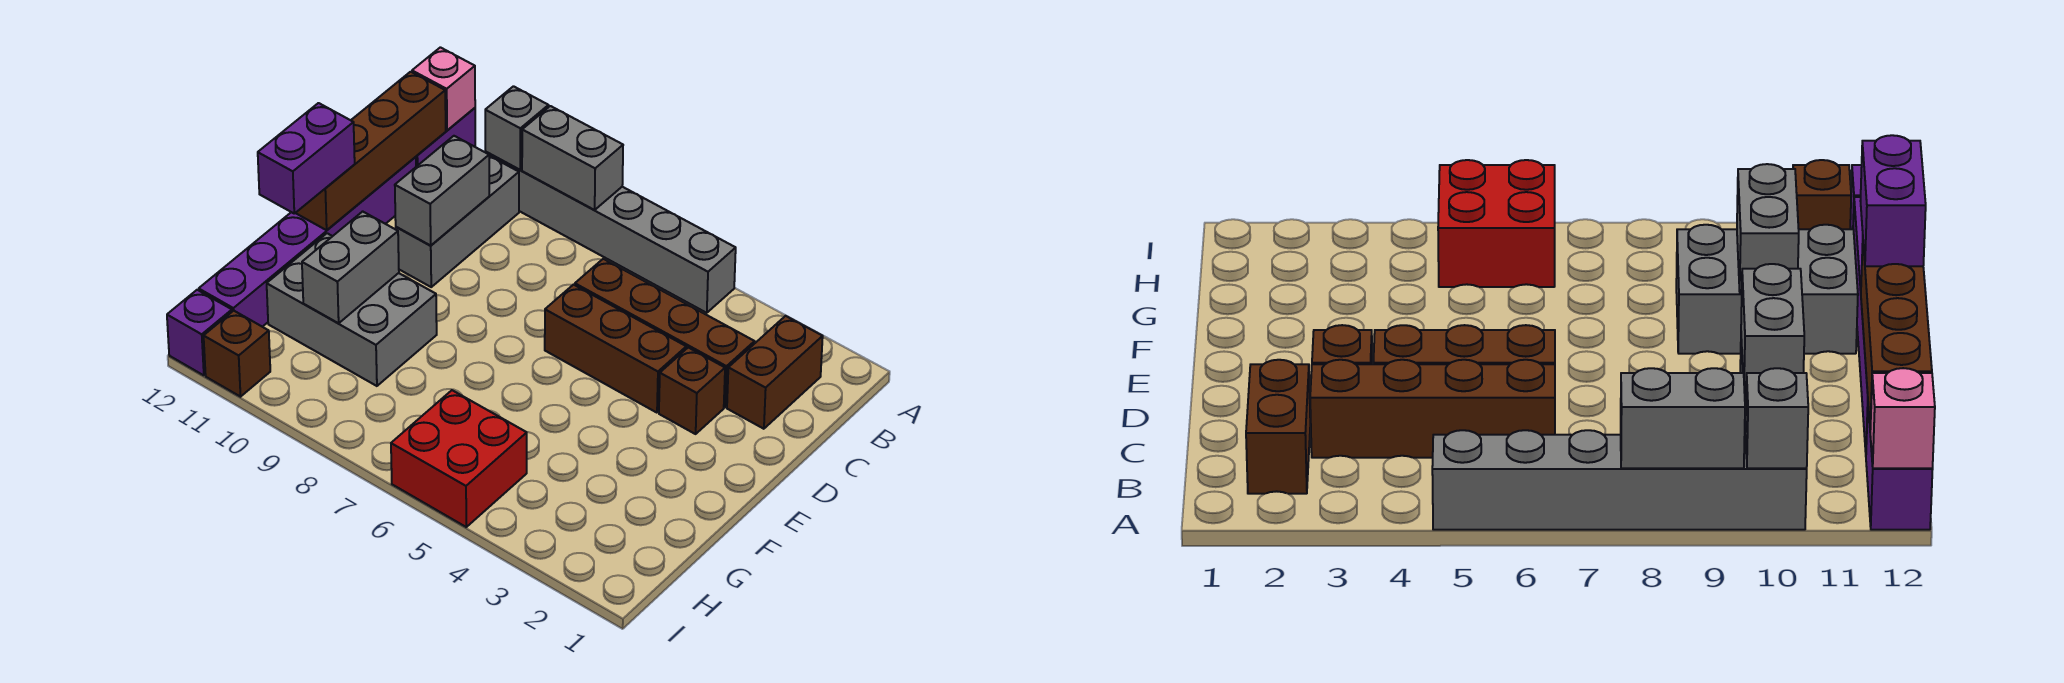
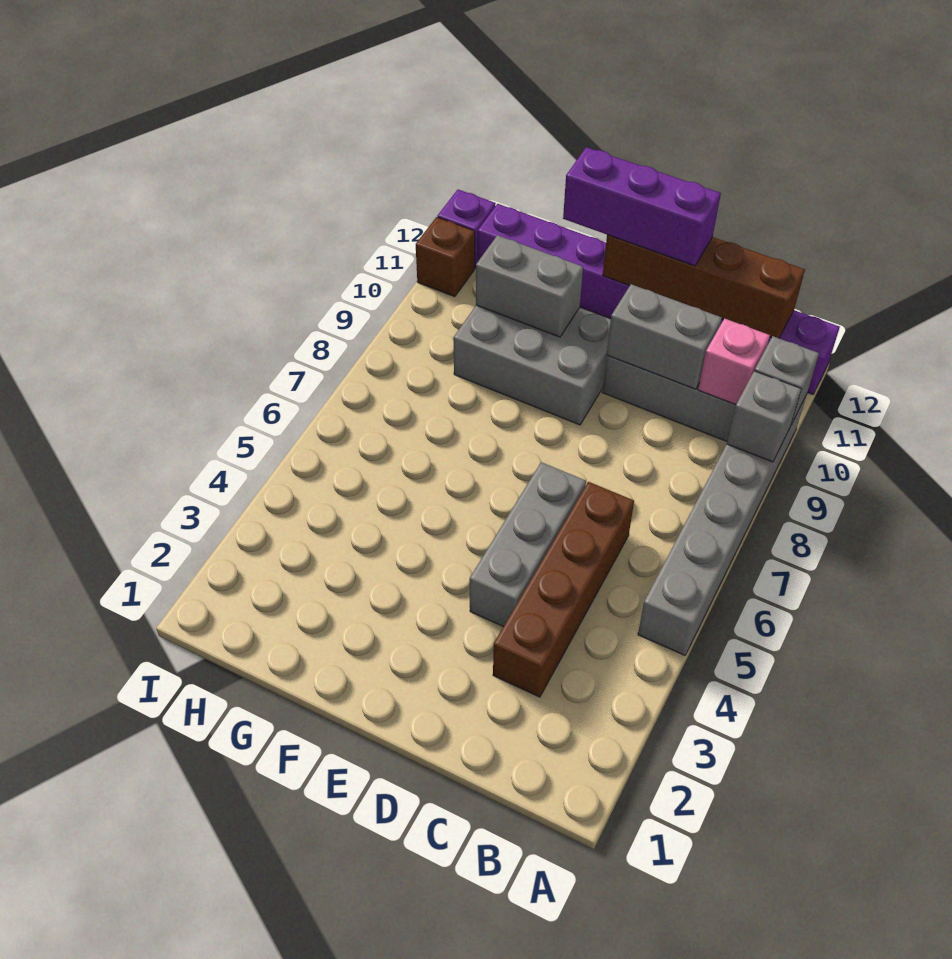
grey 1x2 brick [522,106,623,210] -> grey 1x1 brick [727,371,801,462]
pink 1x1 brick [412,47,475,130] -> pink 1x1 brick moved to [698,319,770,405]
brown 1x2 brick [727,316,823,429] -> none
brown 1x1 brick [659,348,725,434] -> none
brown 1x3 brick [545,285,686,413] -> grey 1x3 brick [470,462,586,627]
purple 1x2 brick [258,103,355,213] -> purple 1x3 brick [563,147,721,266]
grey 2x3 brick [267,233,437,386] -> grey 2x3 brick turned to [453,305,611,425]
red 2x2 brick [391,390,527,527] -> none

